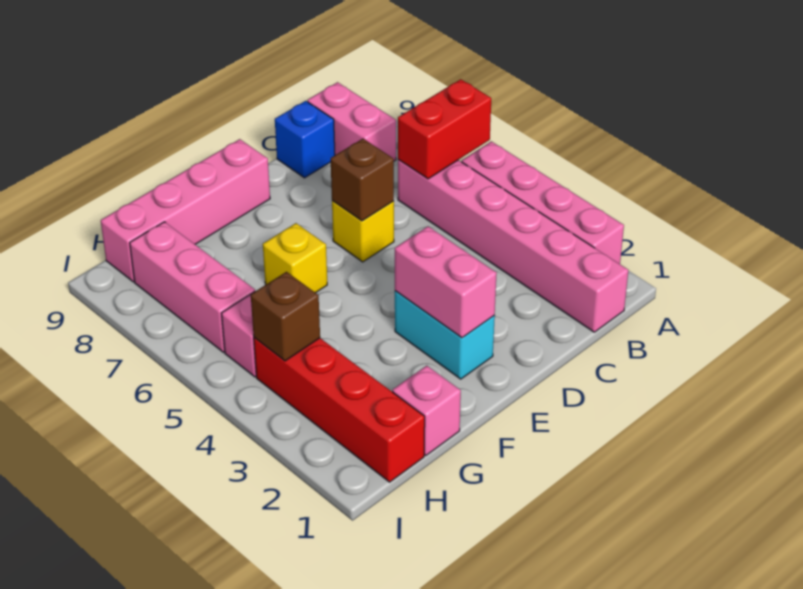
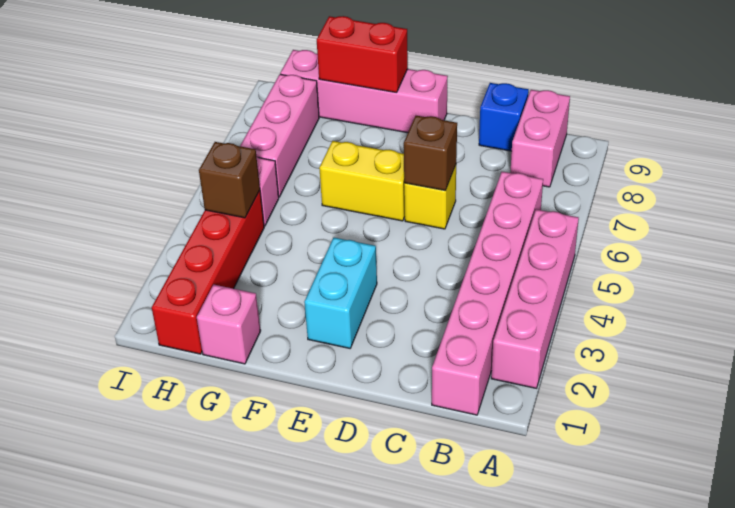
red 1x2 brick [398,79,491,179] -> red 1x2 brick moved to [317,16,408,93]
pink 1x2 brick [395,226,497,338] -> none
yellow 1x1 brick [263,223,327,293] -> yellow 1x2 brick [319,141,405,221]

